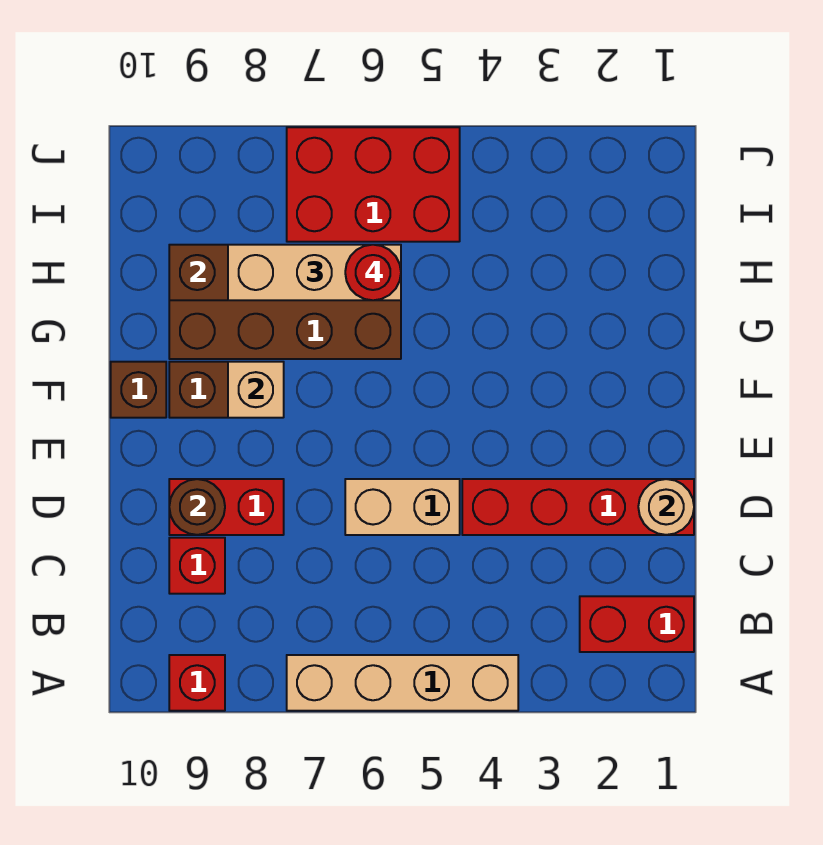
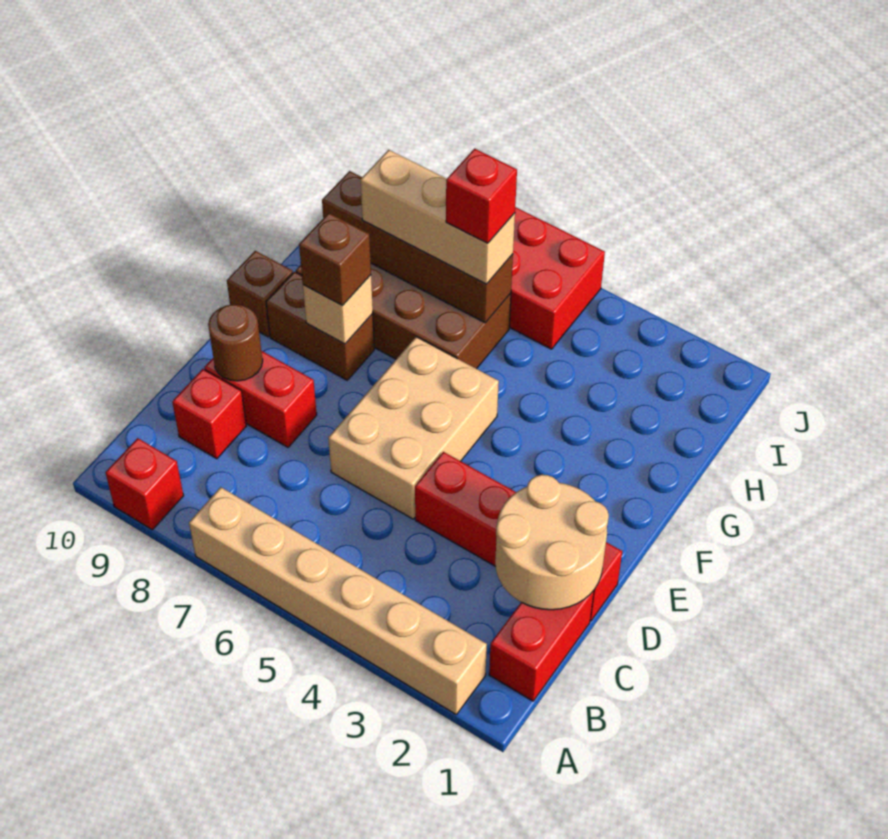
tan 1x4 brick [287,655,518,711] -> tan 1x6 brick [189,487,487,714]
red 1x2 brick [580,596,694,652] -> red 1x2 brick turned to [489,591,594,701]
tan 1x1 round brick [638,479,694,535] -> tan 2x2 round brick [495,475,609,610]
tan 1x2 brick [345,479,460,535] -> tan 2x3 brick [328,337,499,519]
none -> brown 1x1 brick [299,213,371,306]
red 1x1 round brick [345,245,401,300] -> red 1x1 brick [446,149,517,243]

